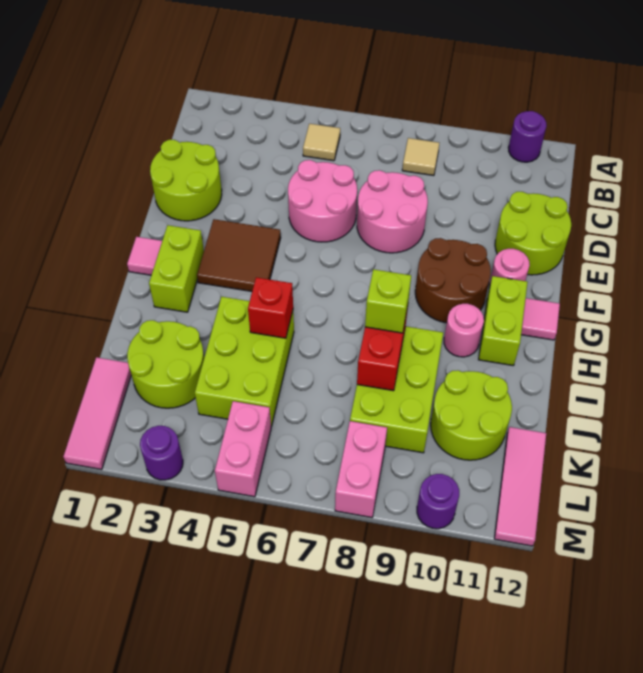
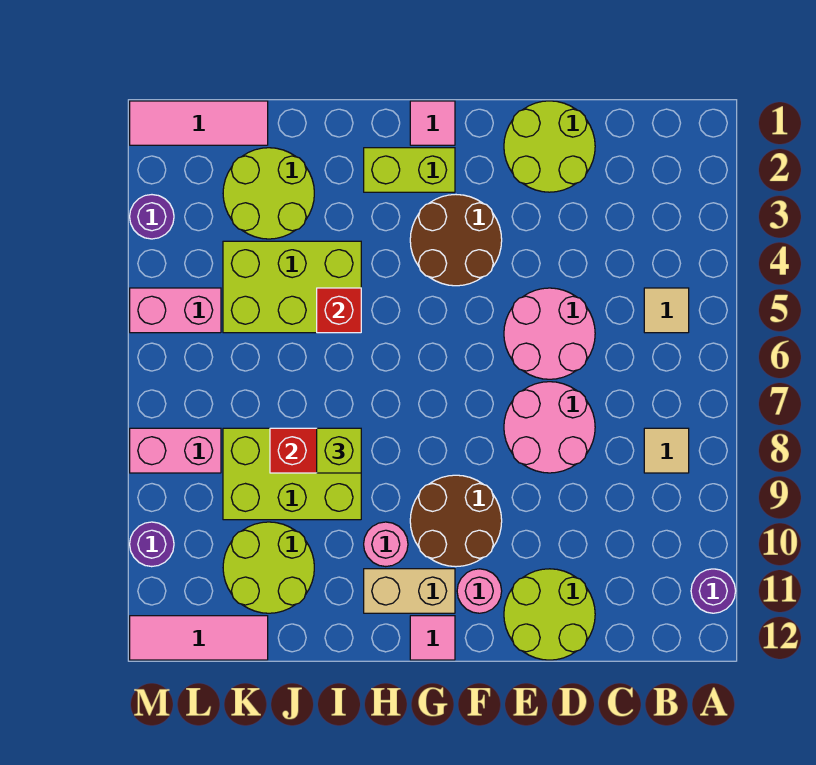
brown 2x2 tile [197,219,281,291] -> brown 2x2 round brick [410,195,502,286]
lime 1x2 brick [479,276,528,366] -> tan 1x2 brick [364,569,455,613]

